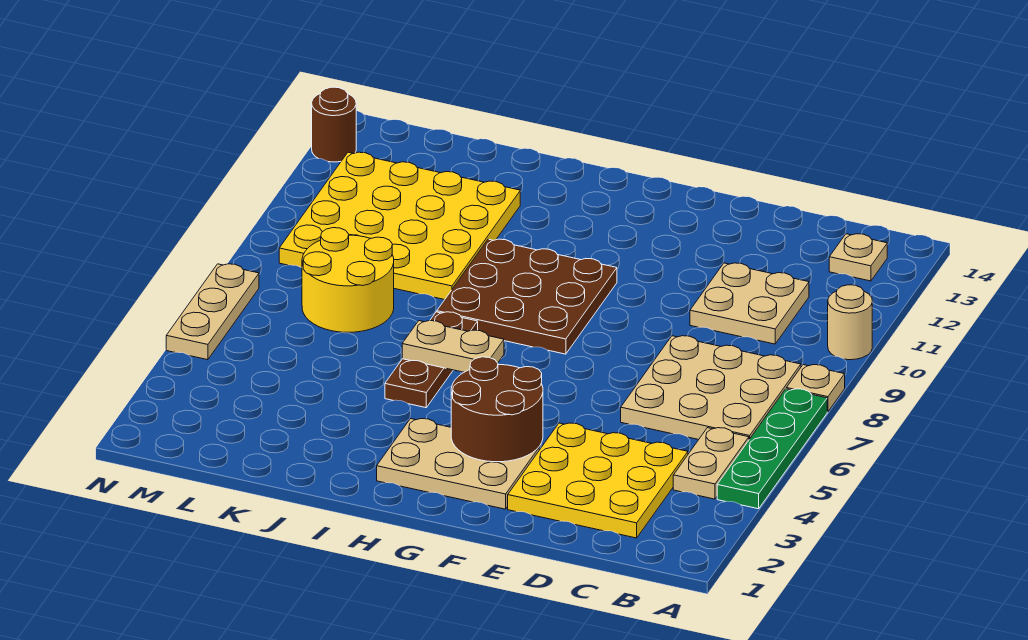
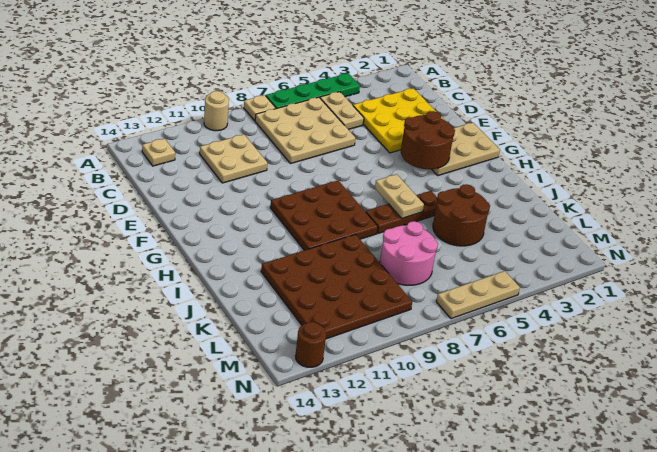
tan 1x2 plate [673,428,749,499] -> tan 1x2 plate turned to [320,92,364,129]
tan 2x3 plate [377,419,539,509] -> tan 2x3 plate turned to [432,123,500,176]
none -> brown 2x2 round brick [433,184,490,246]
yellow 4x4 plate [279,152,520,300] -> brown 4x4 plate [261,234,412,339]
yellow 2x2 round brick [302,228,394,332] -> pink 2x2 round brick [380,221,438,285]

